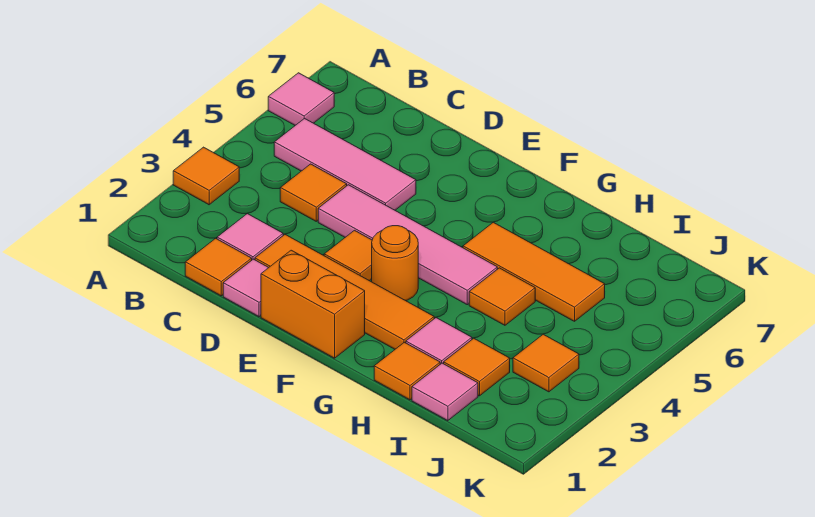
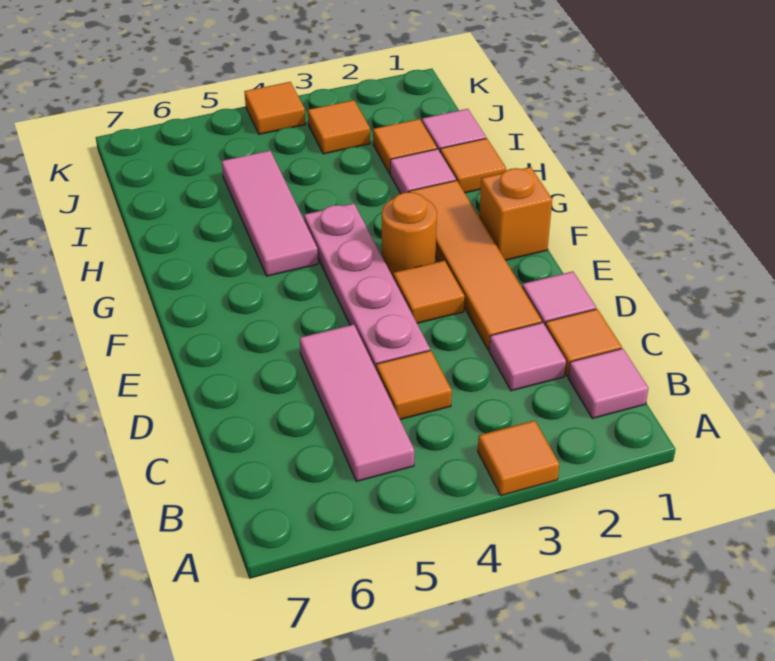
pink 1x1 tile [268,73,334,125] -> pink 1x1 tile moved to [568,348,648,418]
pink 1x4 tile [318,185,497,305] -> pink 1x4 plate [304,203,430,369]
orange 1x2 brick [261,250,365,358] -> orange 1x1 brick [479,167,552,260]
orange 1x3 tile [463,222,605,321] -> pink 1x3 tile [222,151,318,276]
orange 1x1 tile [469,268,535,325] -> orange 1x1 tile moved to [244,82,305,134]

